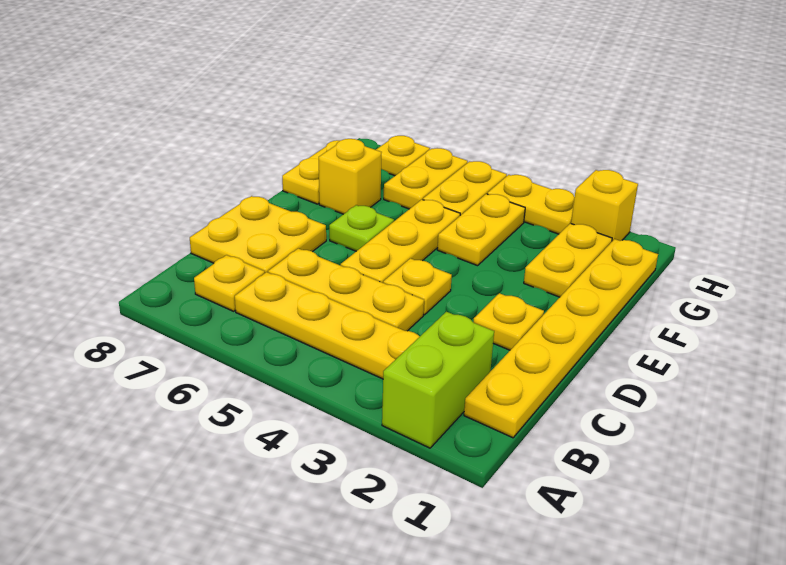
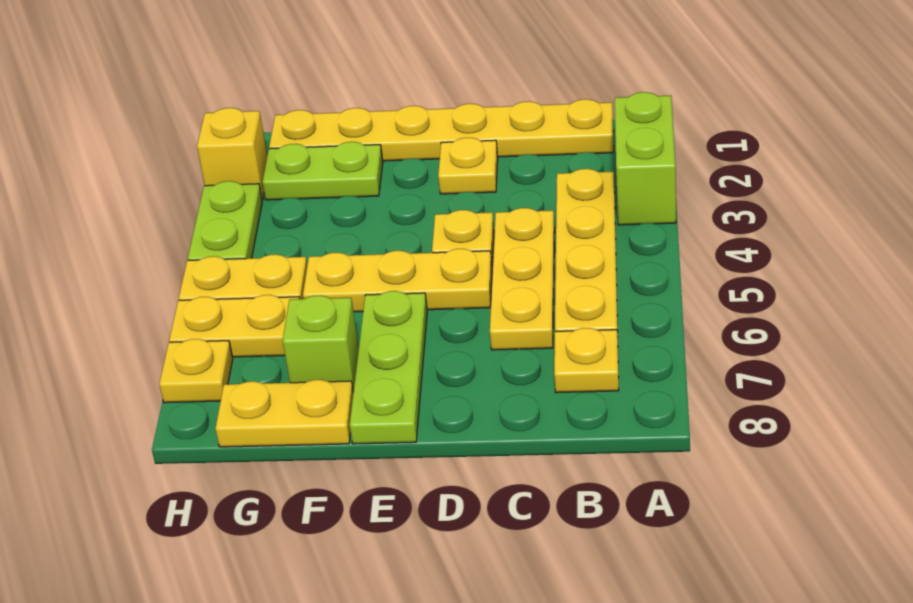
lime 1x2 brick [382,312,494,448] -> lime 1x2 brick turned to [615,92,676,225]
yellow 2x2 plate [190,196,326,273] -> none
lime 1x1 plate [329,205,394,251] -> lime 1x3 plate [350,291,427,444]
yellow 1x2 plate [524,223,612,297] -> lime 1x2 plate [262,142,383,200]
yellow 1x2 plate [437,194,525,266] -> none
yellow 1x1 brick [319,139,382,214] -> lime 1x1 brick [283,295,359,392]
yellow 1x2 plate [487,175,575,234] -> lime 1x2 plate [188,181,262,260]

